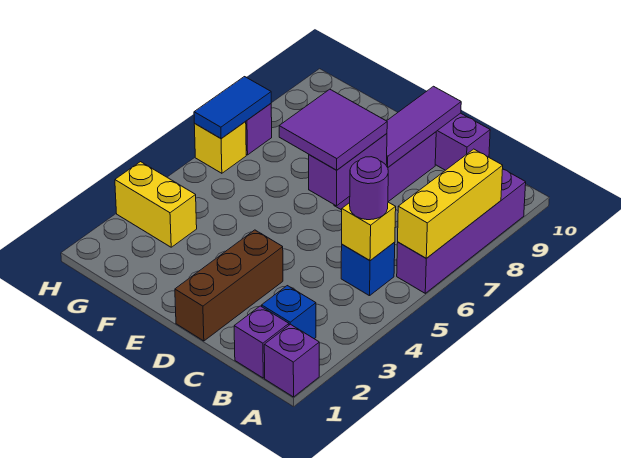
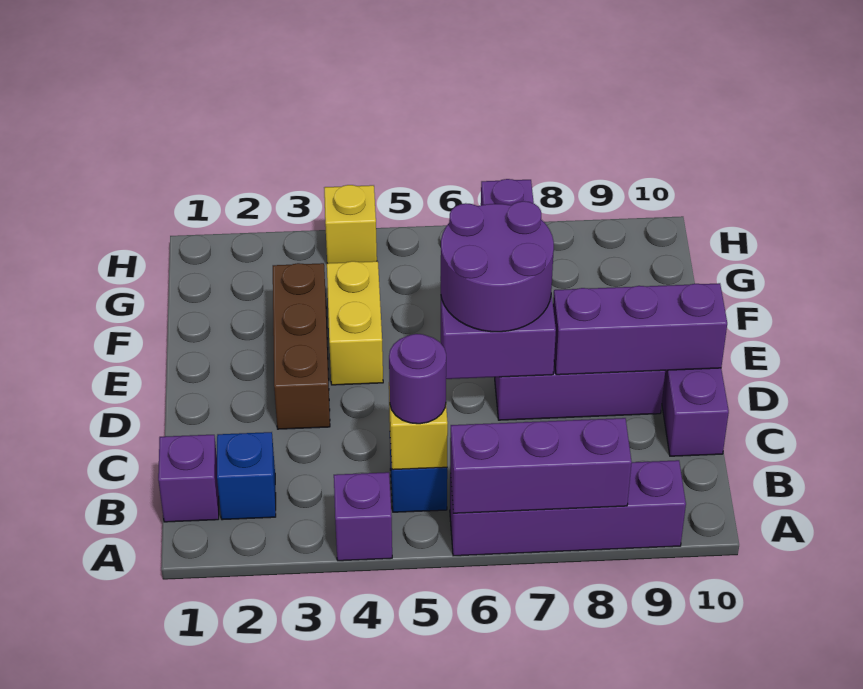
purple 1x1 brick [264,324,319,397] -> purple 1x1 brick moved to [334,472,392,561]
yellow 1x3 brick [398,149,503,258] -> purple 1x3 brick [450,418,632,513]
brown 1x3 brick [175,230,283,341] -> brown 1x3 brick turned to [273,263,330,429]
purple 2x2 tile [279,89,387,170] -> purple 2x2 round brick [441,201,554,332]
purple 1x3 tile [386,86,461,167] -> purple 1x3 brick [553,283,727,375]
yellow 1x2 brick [115,162,197,247] -> yellow 1x2 brick moved to [327,261,383,385]
yellow 1x1 brick [194,122,246,173] -> yellow 1x1 brick moved to [324,185,377,263]
blue 1x2 tile [194,77,271,139] -> none

